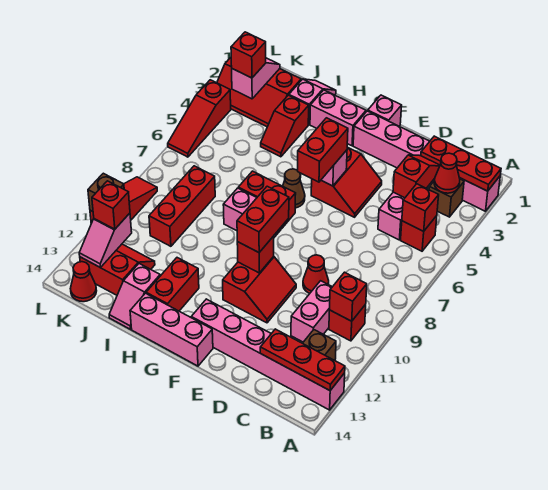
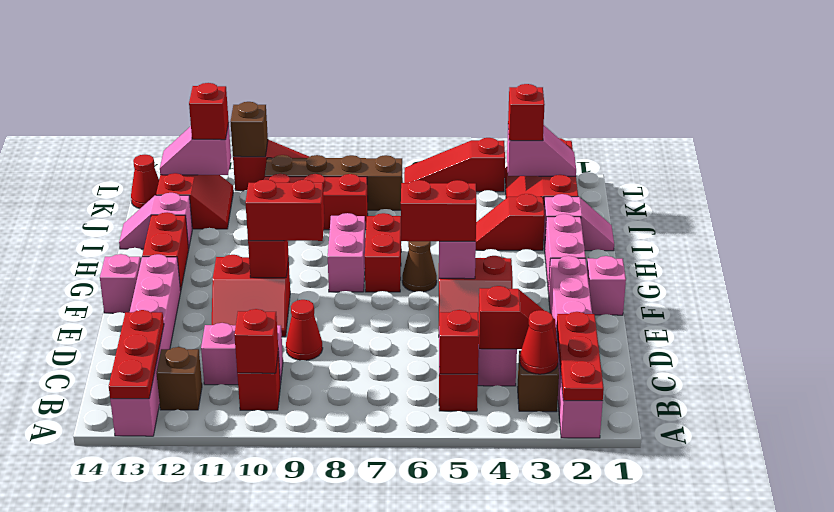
pink 1x3 brick [130,293,213,366] -> pink 1x1 brick [100,254,141,313]
red 1x2 brick [146,258,199,311] -> red 1x2 brick turned to [142,212,189,290]
none -> brown 1x4 brick [265,155,403,210]

